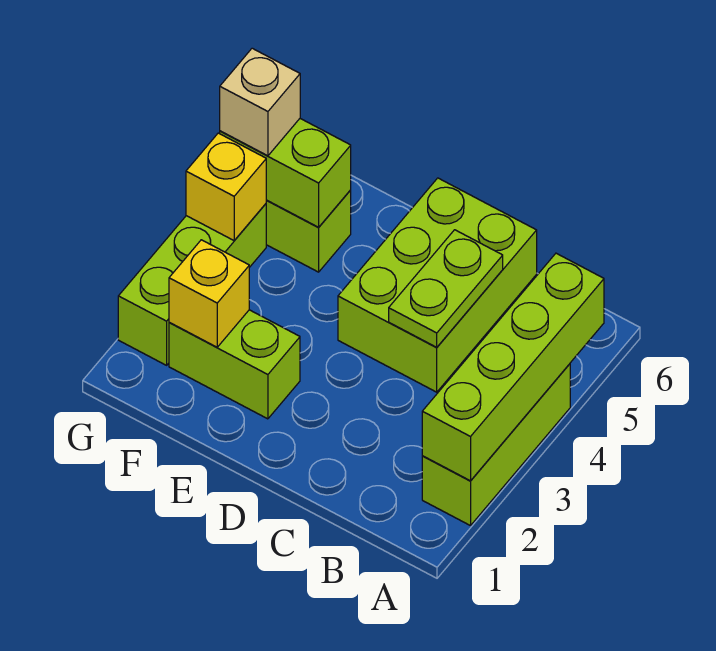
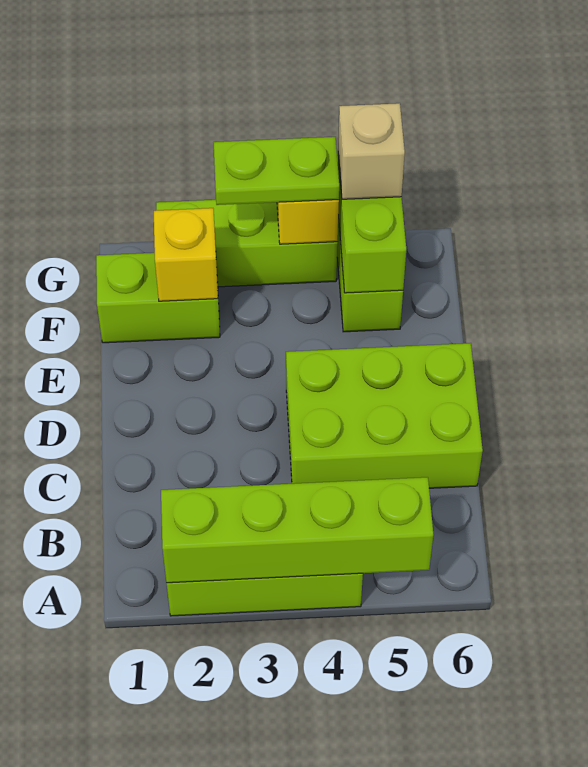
lime 1x2 plate [389,230,503,347] -> lime 1x2 plate moved to [214,137,339,205]
lime 1x2 brick [169,310,300,419] -> lime 1x2 brick turned to [96,253,220,343]

